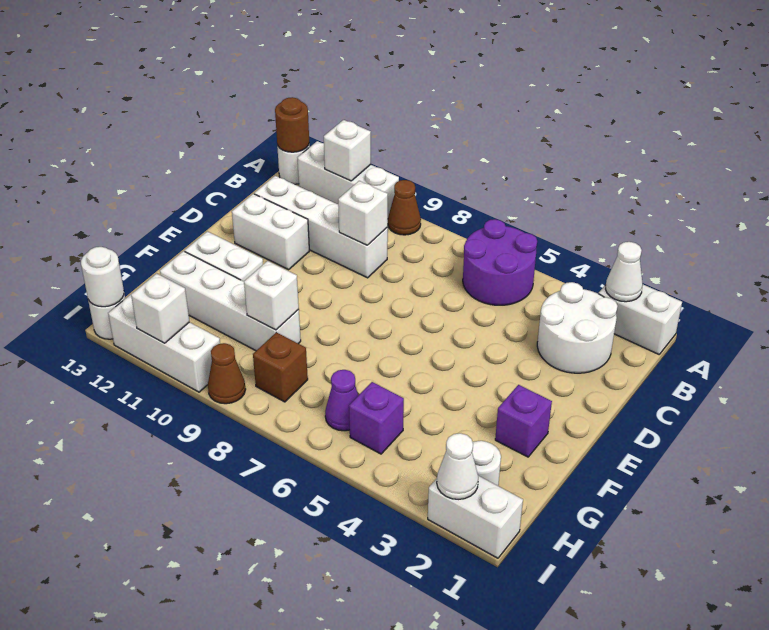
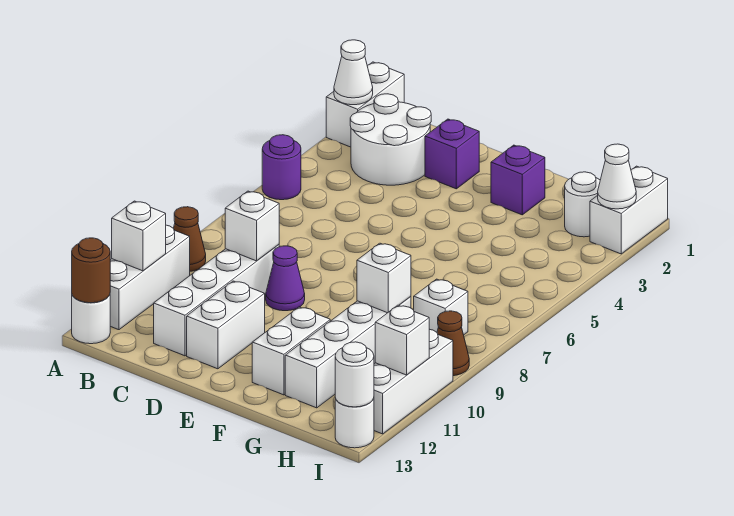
purple 2x2 round brick [463,219,537,305] -> purple 1x1 round brick [262,135,301,200]
purple 1x1 brick [349,382,404,454] -> purple 1x1 brick moved to [425,119,479,189]
purple 1x1 cone [325,370,358,431] -> purple 1x1 cone moved to [266,246,305,311]
brown 1x1 brick [253,332,308,402] -> white 1x1 brick [414,279,468,335]

